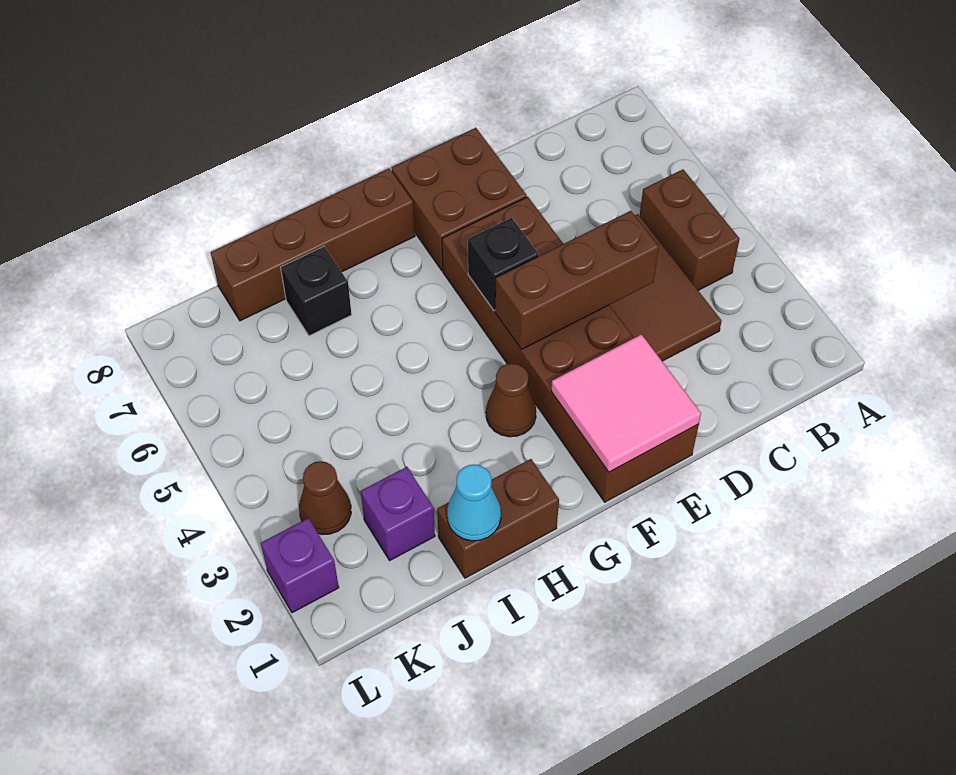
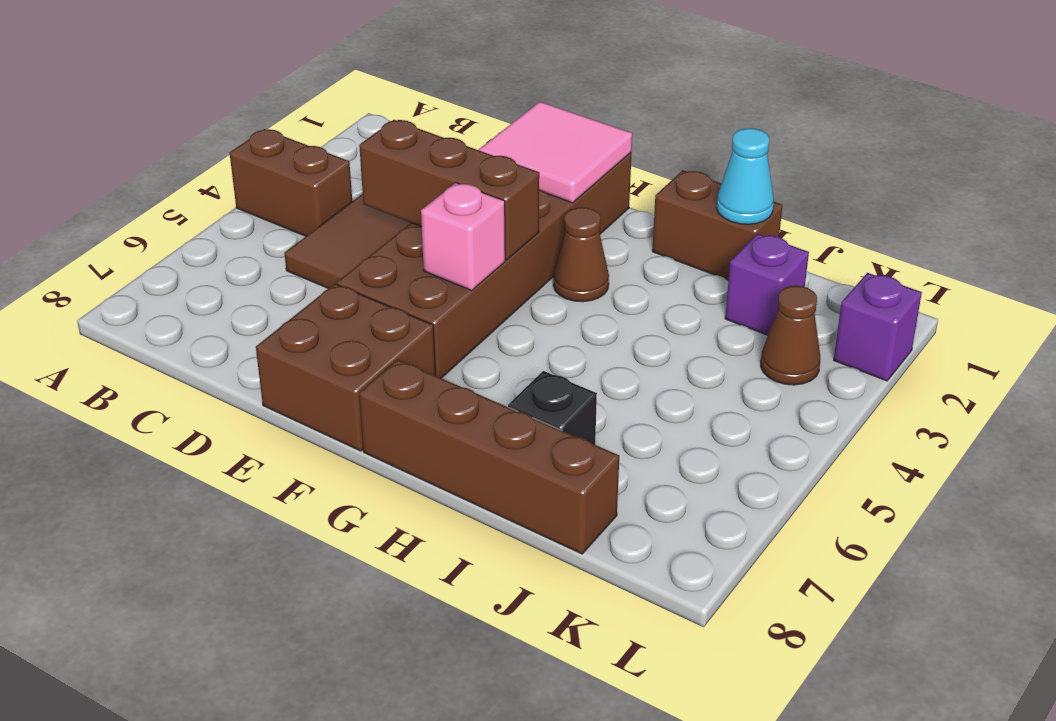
brown 1x2 brick [640,170,740,290] -> brown 1x2 brick turned to [230,129,352,236]
black 1x1 brick [468,218,539,311] -> pink 1x1 brick [421,183,505,290]

